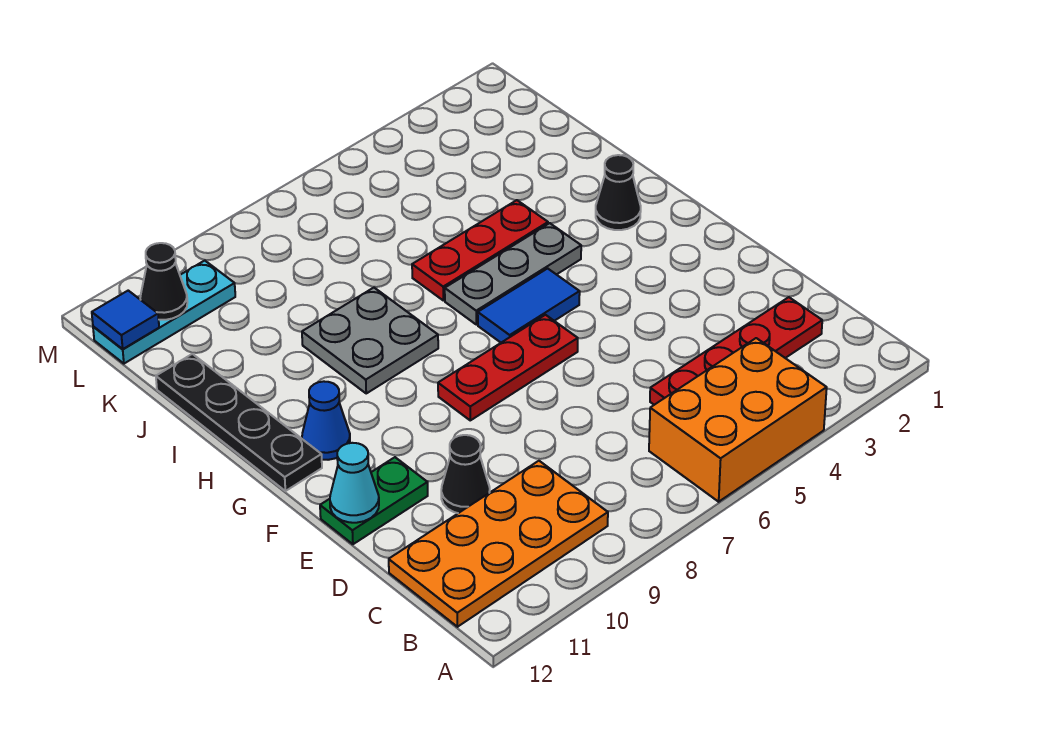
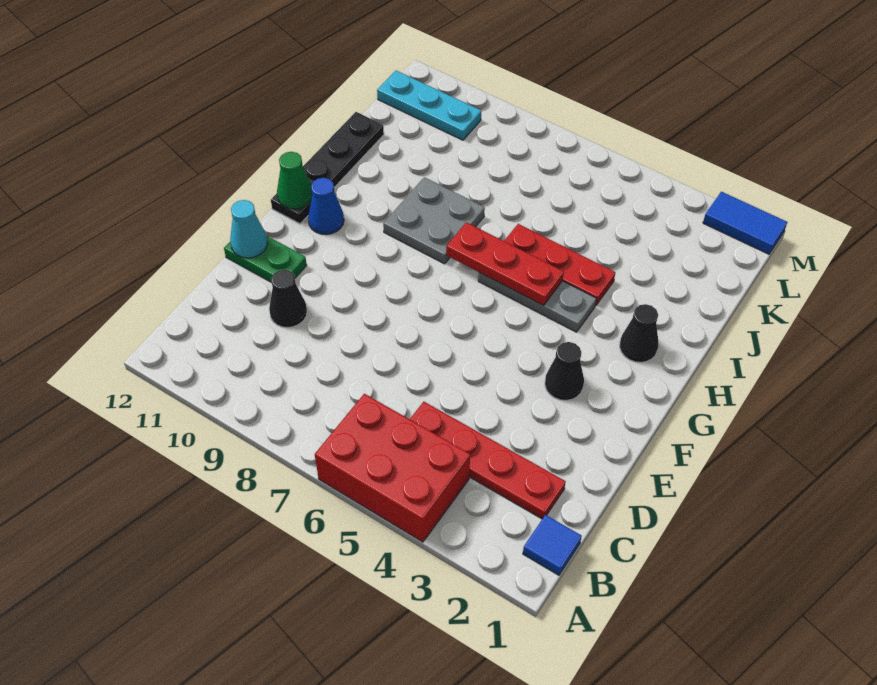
orange 2x3 brick [649,338,827,502] -> red 2x3 brick [315,394,470,542]
orange 2x4 plate [389,461,608,627] -> none
red 1x3 plate [438,315,578,420] -> red 1x3 plate moved to [446,222,564,305]
blue 1x2 tile [478,268,580,343] -> blue 1x2 tile moved to [703,192,787,254]
none -> green 1x1 cone [277,152,312,209]
black 1x1 cone [140,243,187,320] -> black 1x1 cone moved to [545,342,584,400]
blue 1x1 tile [92,291,159,349] -> blue 1x1 tile moved to [523,515,582,575]

